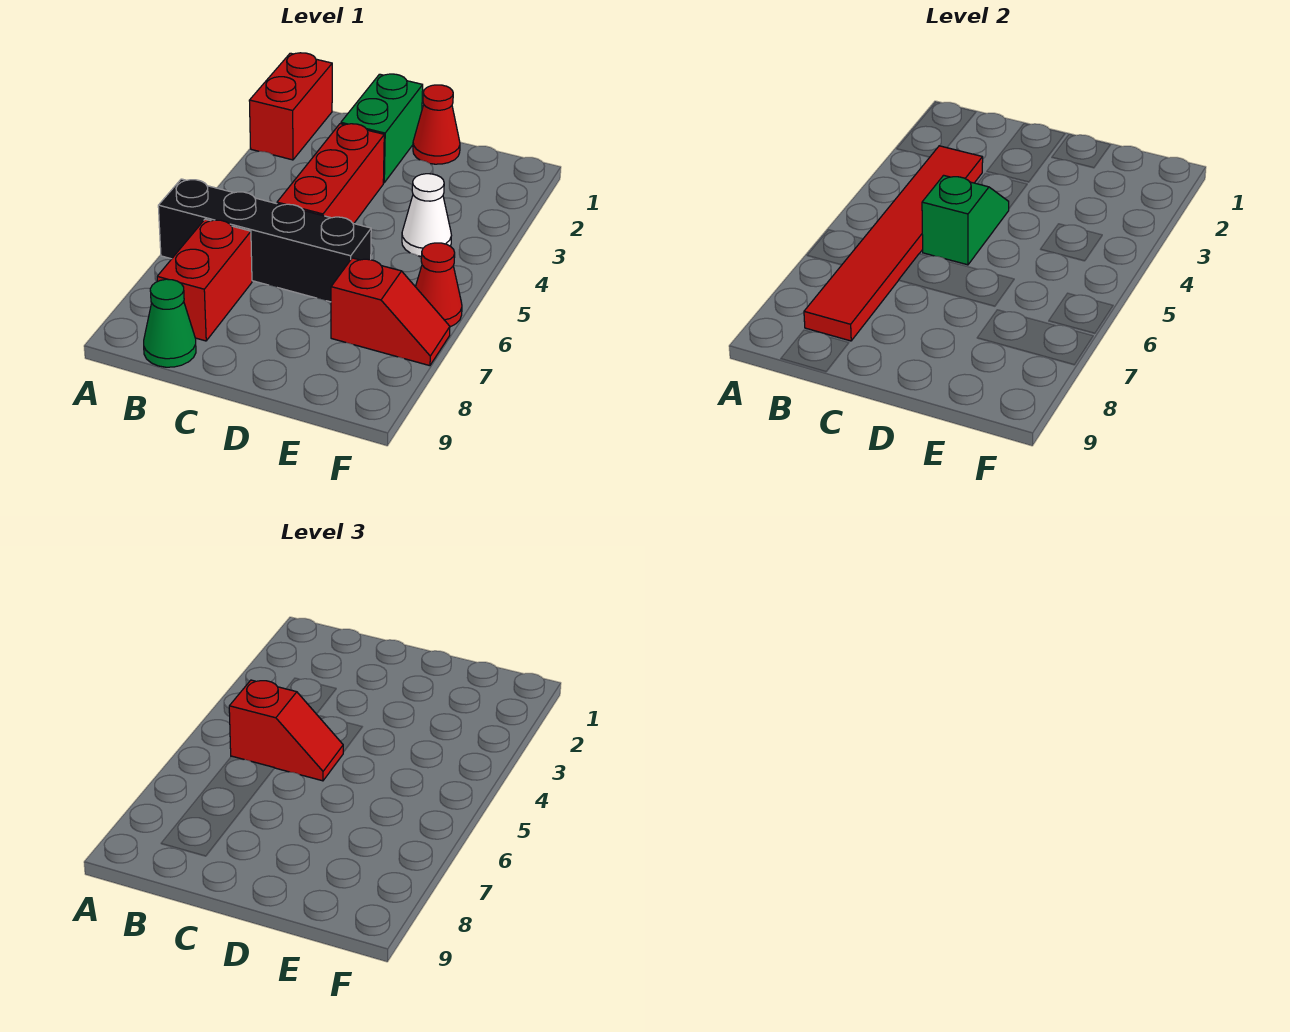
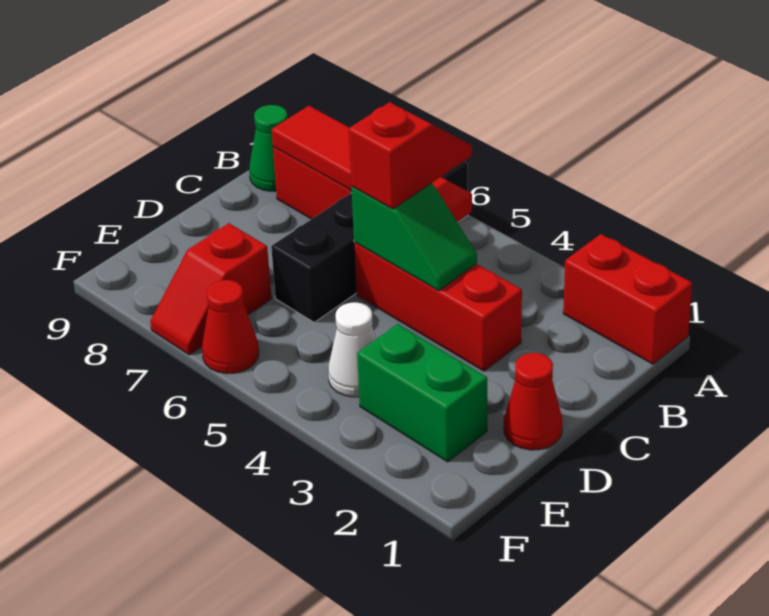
red 1x6 tile [804,146,983,341] -> red 1x4 tile [272,106,472,222]
red 1x2 slope [229,680,343,781] -> red 1x2 slope turned to [349,102,472,209]
green 1x2 brick [341,74,423,183] -> green 1x2 brick moved to [357,324,487,462]

